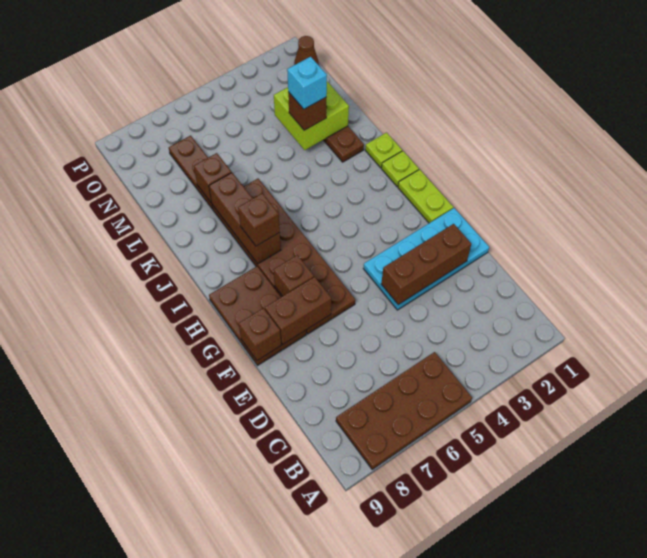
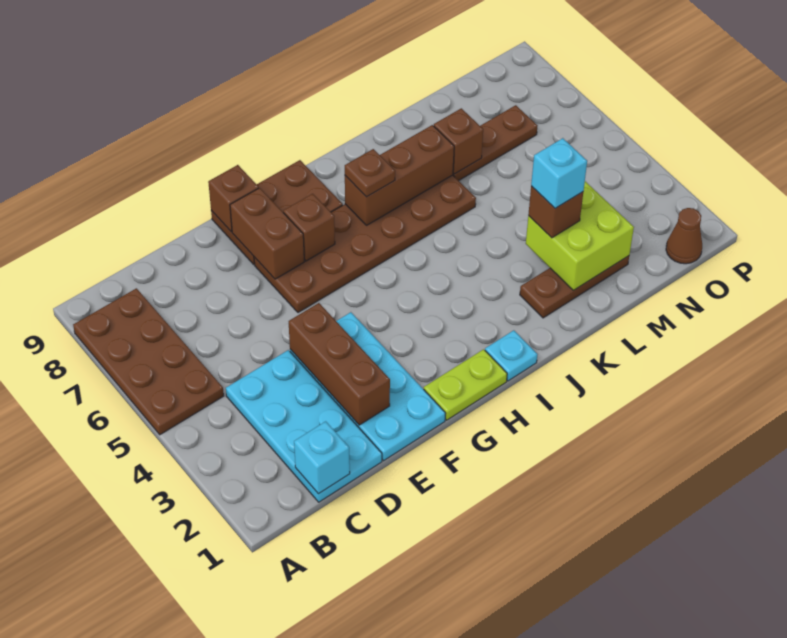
none -> cyan 2x4 plate [226,350,382,502]
none -> cyan 1x1 brick [294,421,350,494]
lime 1x1 plate [381,151,419,187] -> cyan 1x1 plate [485,330,538,381]
brown 1x1 brick [238,193,280,246] -> brown 1x1 plate [345,149,395,197]
lime 1x1 plate [365,133,402,168] -> none

